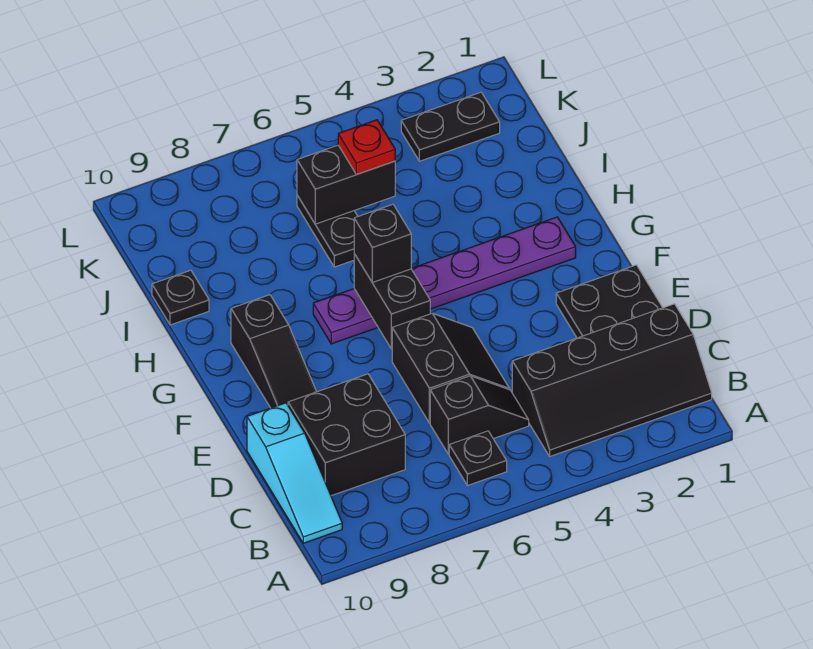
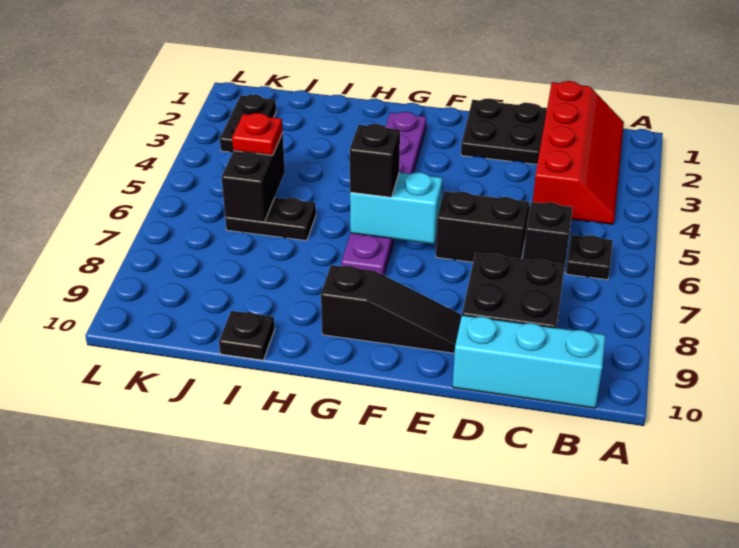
black 2x4 slope [512,304,712,456] -> red 2x4 slope [533,81,624,224]
cyan 1x3 slope [247,403,342,543] -> cyan 1x3 brick [453,315,605,408]
black 1x2 brick [354,254,430,349] -> cyan 1x2 brick [350,172,442,244]

